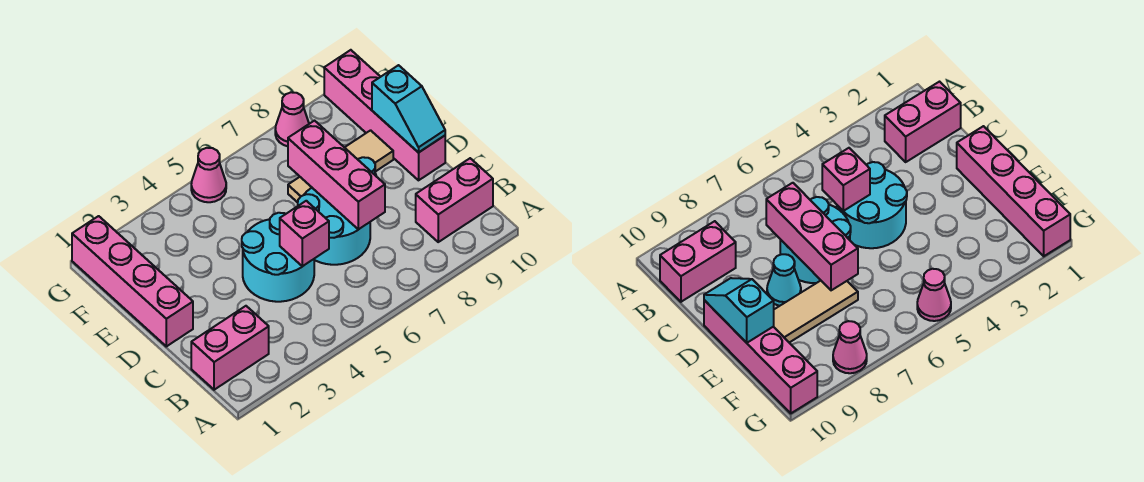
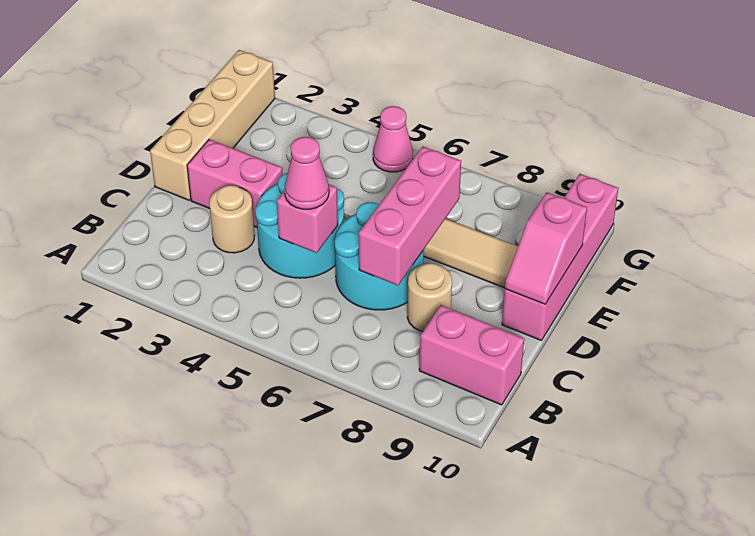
pink 1x2 brick [191,306,269,390] -> pink 1x2 brick moved to [187,139,283,227]
none -> tan 1x1 round brick [209,185,255,253]
none -> tan 1x1 round brick [407,263,452,332]
pink 1x4 brick [72,216,193,346] -> tan 1x4 brick [150,50,275,200]
cyan 1x1 cone [767,254,801,306] -> none
cyan 1x2 slope [372,65,445,153] -> pink 1x2 slope [505,192,587,304]
pink 1x1 cone [275,92,309,146] -> pink 1x1 cone moved to [285,137,329,209]

